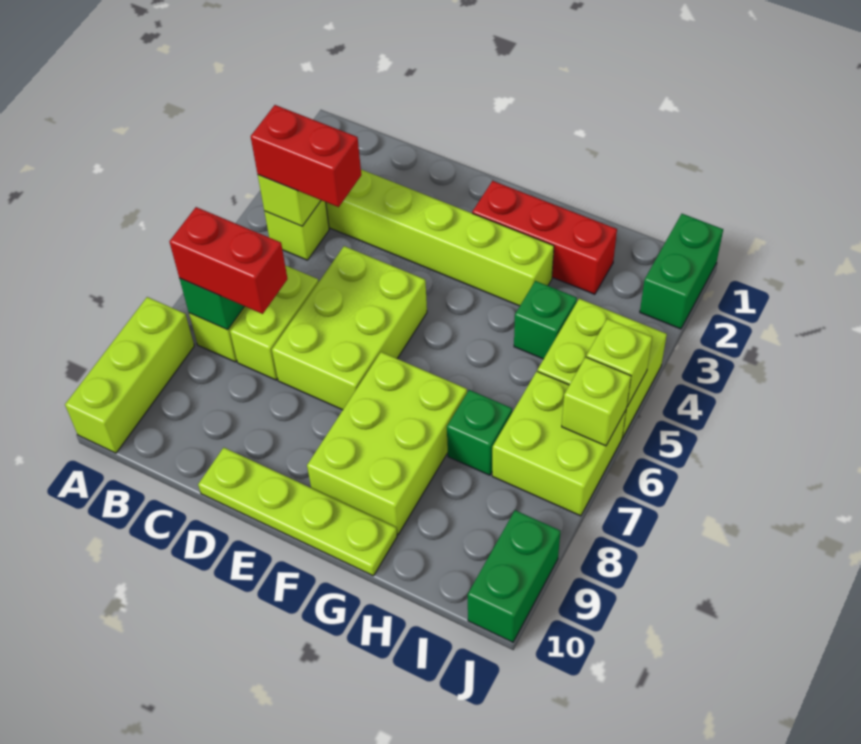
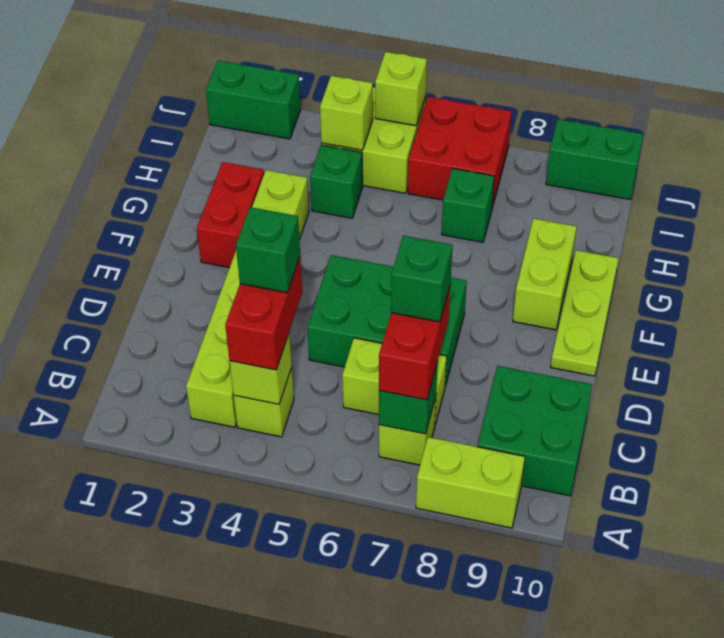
lime 1x3 brick [65,297,194,453] -> lime 1x2 brick [416,437,525,528]
none -> green 2x2 brick [478,366,592,496]
none -> green 1x1 brick [236,207,300,293]
none -> green 1x1 brick [391,236,452,322]
lime 2x3 brick [272,246,427,410] -> green 2x3 brick [307,255,467,386]
lime 1x4 plate [198,448,397,576] -> lime 1x3 plate [551,250,619,376]
red 1x3 brick [472,181,617,294] -> red 1x2 brick [197,162,264,268]
lime 2x3 brick [307,352,467,534] -> lime 1x2 brick [513,218,577,330]
lime 2x2 brick [492,371,626,516] -> red 2x2 brick [408,97,512,208]
lime 1x1 brick [562,357,631,446] -> lime 1x1 brick moved to [320,76,373,150]

